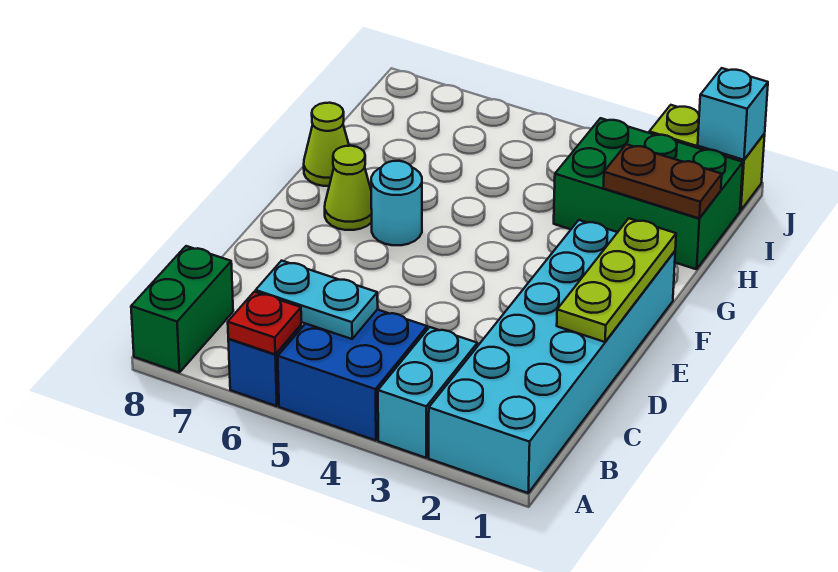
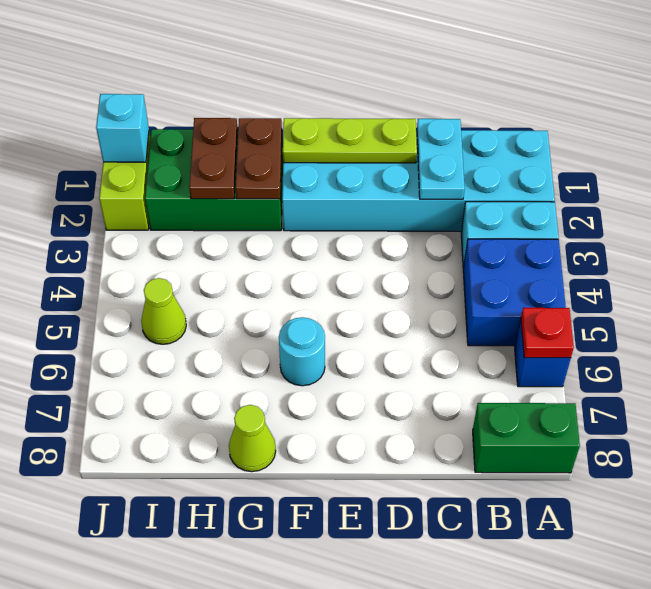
cyan 1x2 plate [256,261,378,339] -> cyan 1x2 plate moved to [417,119,465,199]
lime 1x1 cone [325,146,372,230] -> lime 1x1 cone moved to [141,278,186,344]
none -> brown 1x2 plate [236,118,282,199]
green 2x3 brick [554,118,743,269] -> green 2x3 brick turned to [145,129,283,231]

